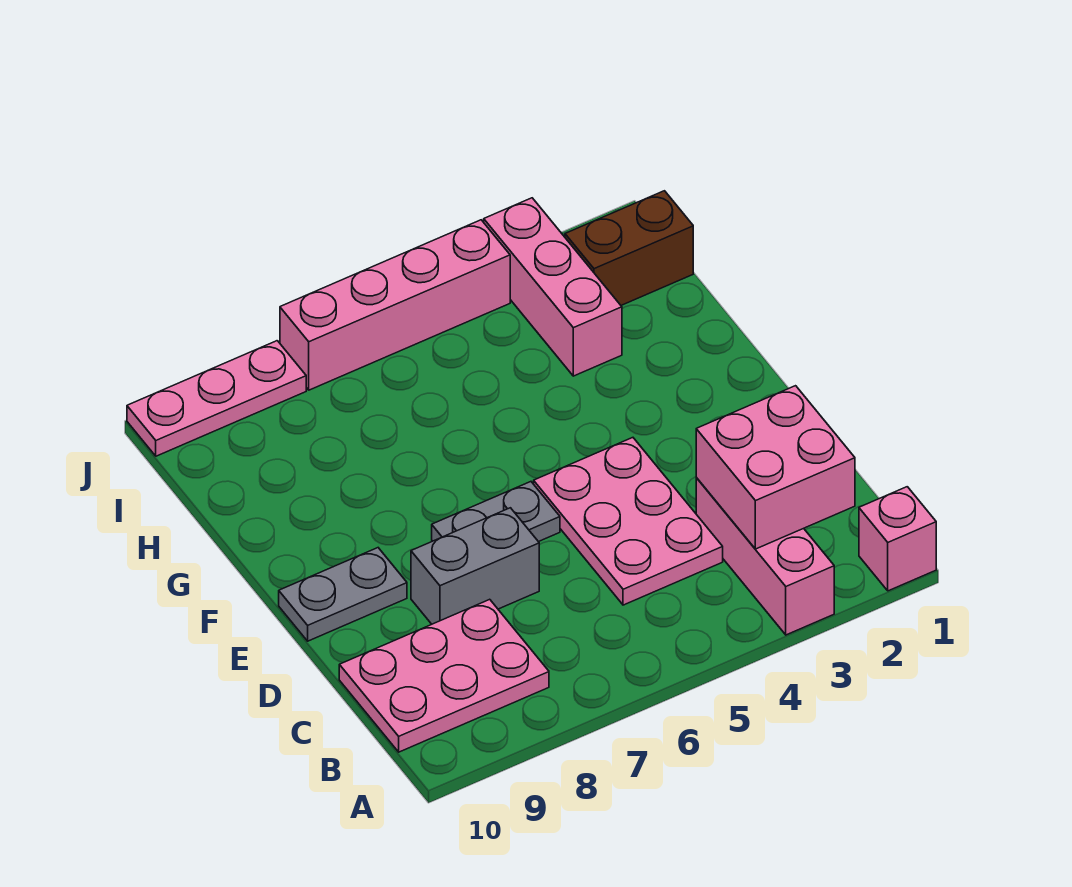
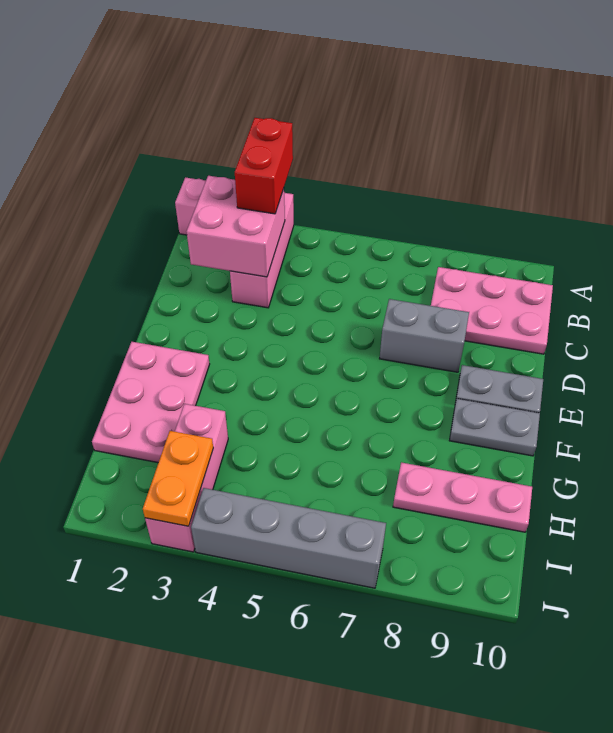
none -> red 1x2 brick [235,118,293,214]
pink 2x3 plate [534,438,723,605] -> pink 2x3 plate moved to [92,342,210,463]
grey 1x2 plate [432,482,560,542] -> grey 1x2 plate moved to [449,399,540,456]
brown 1x2 brick [565,191,693,305] -> none
none -> orange 1x2 plate [143,431,213,526]
pink 1x4 brick [280,220,510,390] -> grey 1x4 brick [191,488,386,588]
pink 1x3 plate [127,341,306,456] -> pink 1x3 plate moved to [393,462,532,532]

